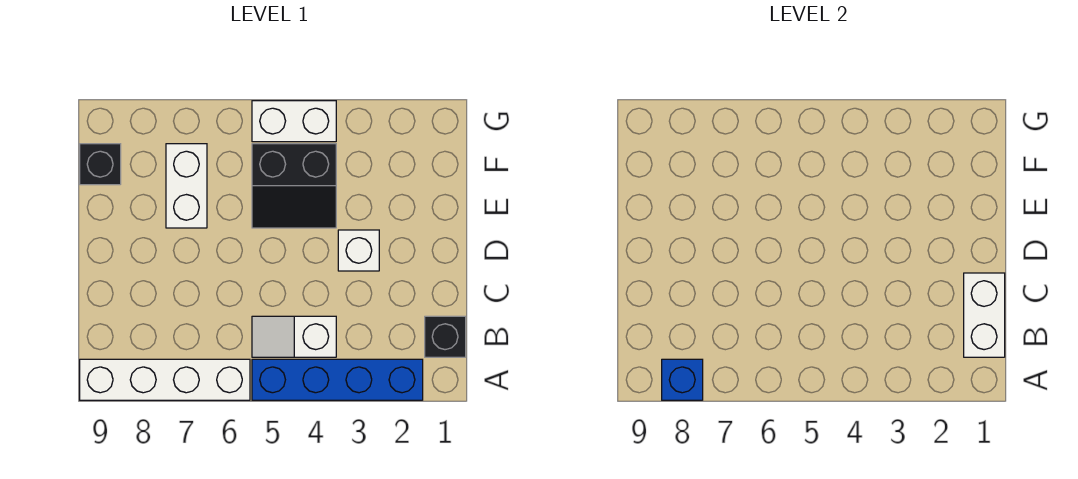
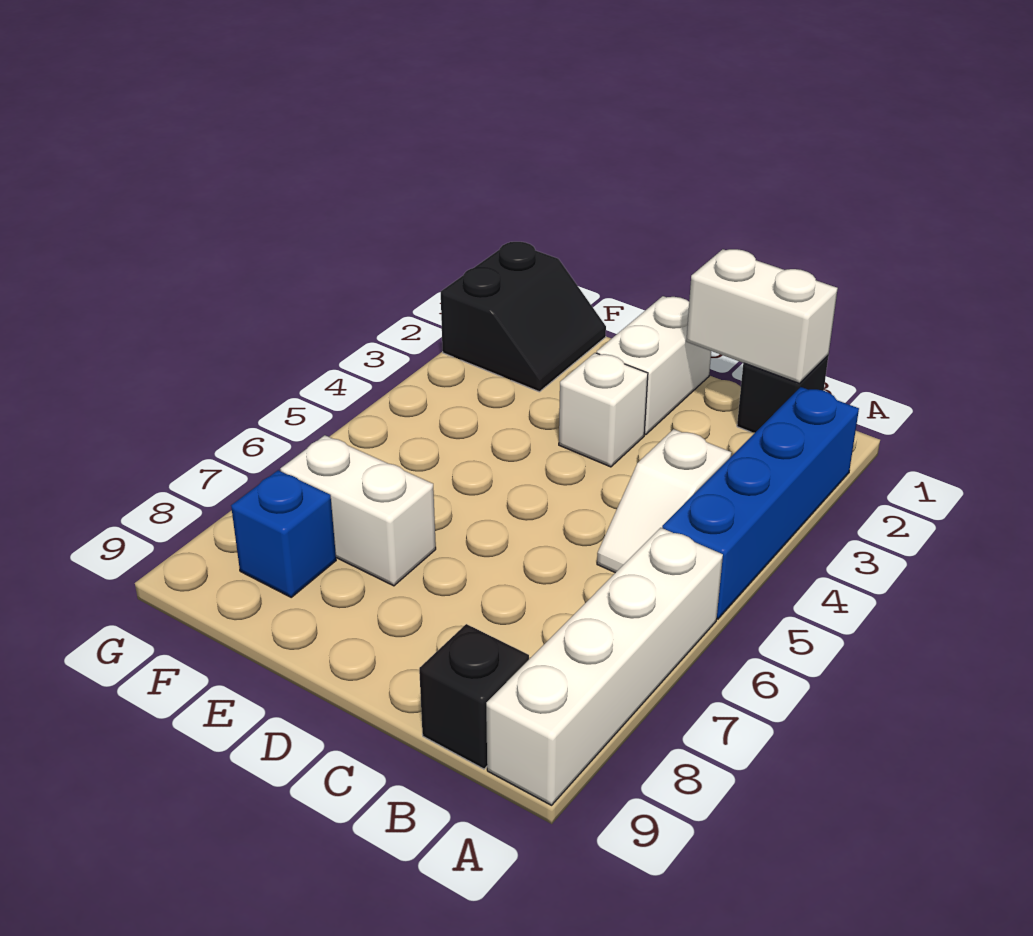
blue 1x1 brick [662,359,703,400] -> blue 1x1 brick moved to [231,470,336,597]
black 2x2 slope [252,144,336,228] -> black 2x2 slope moved to [441,242,606,392]
black 1x1 brick [80,144,121,185] -> black 1x1 brick moved to [419,624,529,769]
white 1x2 brick [252,101,336,142] -> white 1x2 brick moved to [597,296,711,435]

